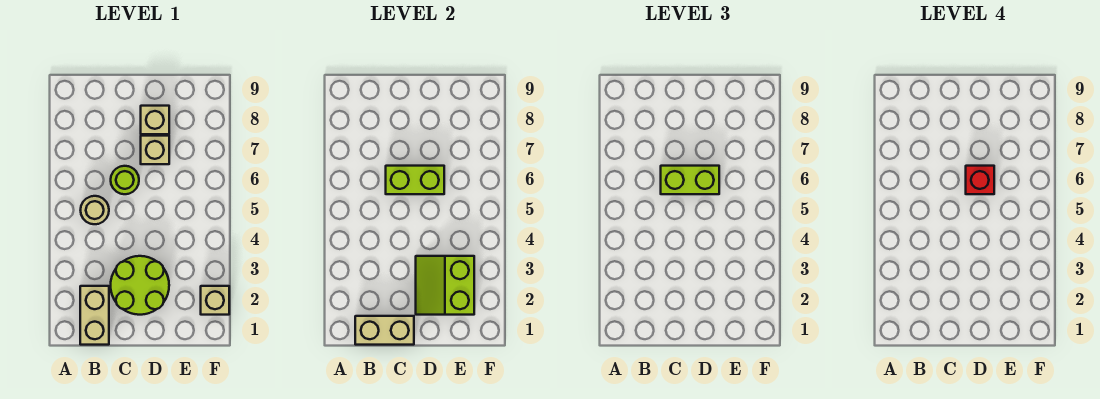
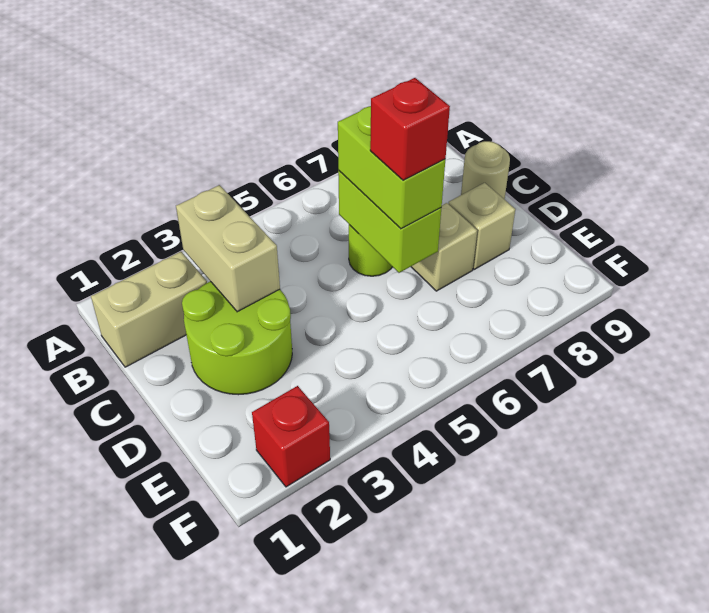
tan 1x2 brick [355,316,414,345] -> tan 1x2 brick moved to [176,185,280,312]
tan 1x1 round brick [81,196,109,224] -> tan 1x1 round brick moved to [461,141,510,200]
lime 2x2 slope [416,256,474,315] -> none
tan 1x1 brick [201,286,229,315] -> red 1x1 brick [252,386,330,487]

